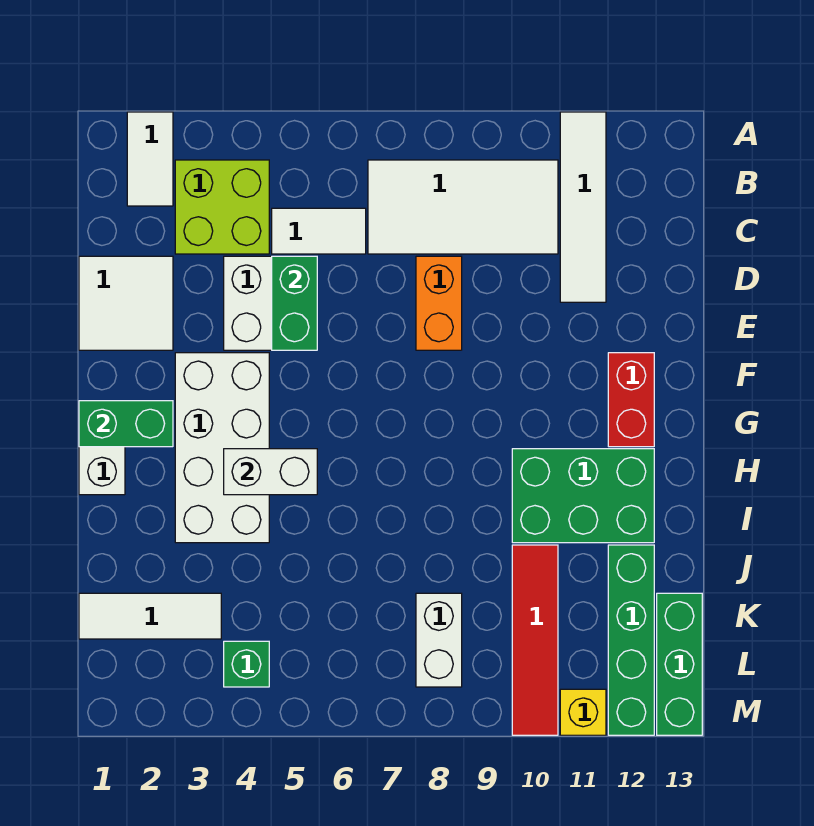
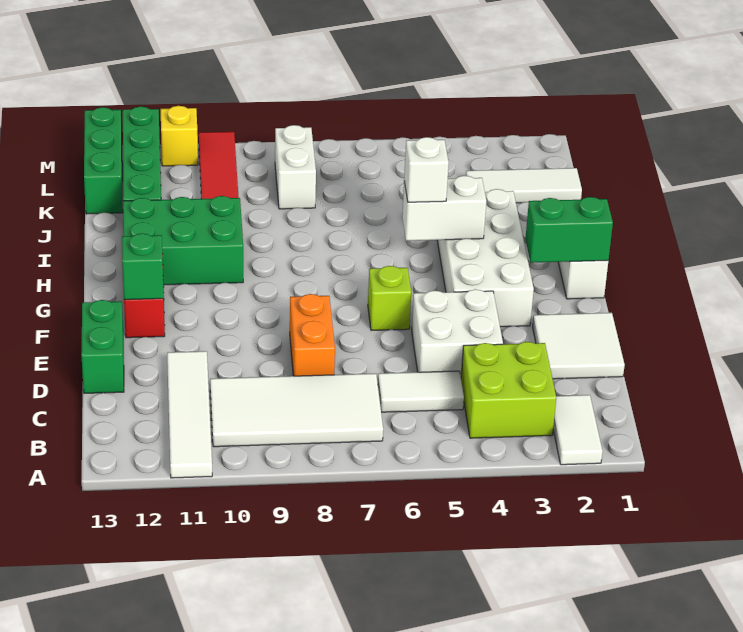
green 1x2 brick [272,256,317,350] -> green 1x2 brick moved to [81,300,124,393]
none -> lime 1x1 brick [368,266,411,330]
none -> white 1x1 brick [404,137,449,202]
green 1x1 brick [224,641,269,687] -> green 1x1 brick moved to [122,233,164,300]

